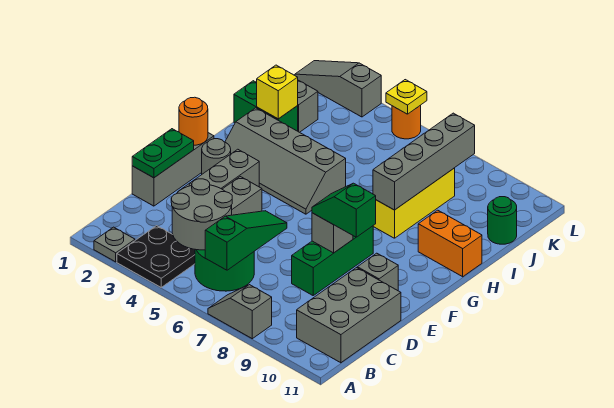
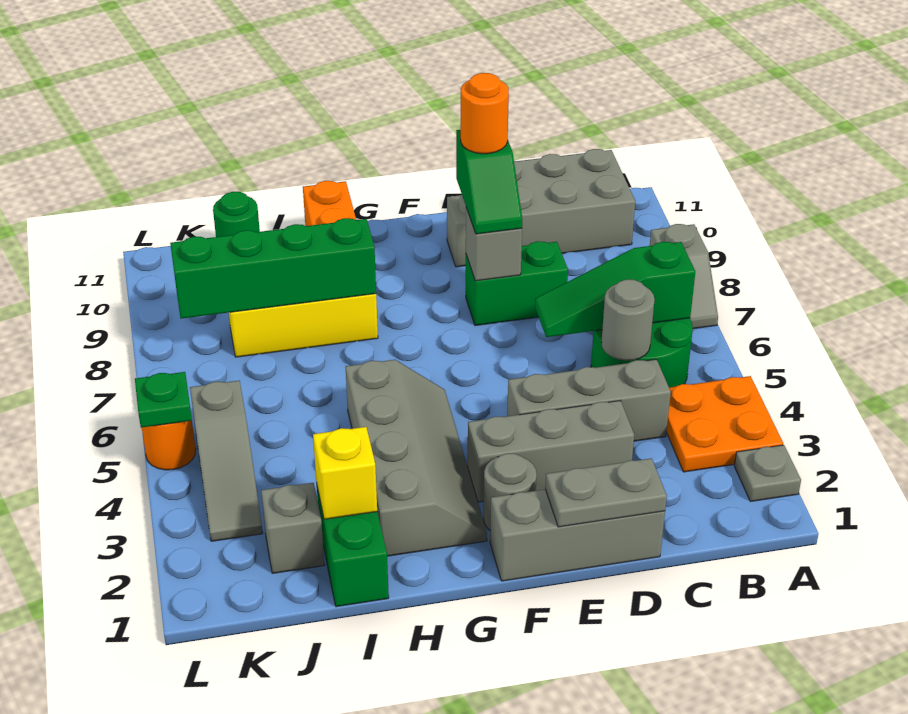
black 2x2 plate [117,226,195,287] -> orange 2x2 plate [666,376,783,472]
grey 2x2 round brick [171,179,232,250] -> grey 1x1 round brick [601,279,655,361]
green 1x2 plate [132,129,194,178] -> grey 1x2 plate [545,458,667,527]
green 1x3 brick [292,226,373,295] -> green 1x2 brick [466,241,568,326]
orange 1x1 round brick [179,97,208,145] -> orange 1x1 round brick moved to [461,73,509,154]
grey 1x4 brick [373,113,475,210] -> green 1x4 brick [170,218,376,319]
grey 1x3 slope [295,61,381,117] -> grey 1x3 slope moved to [190,381,263,541]
yellow 1x1 plate [386,80,427,114] -> green 1x1 plate [135,372,192,428]

